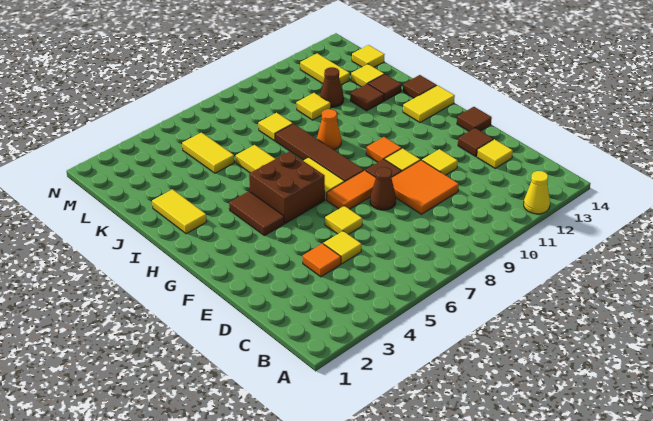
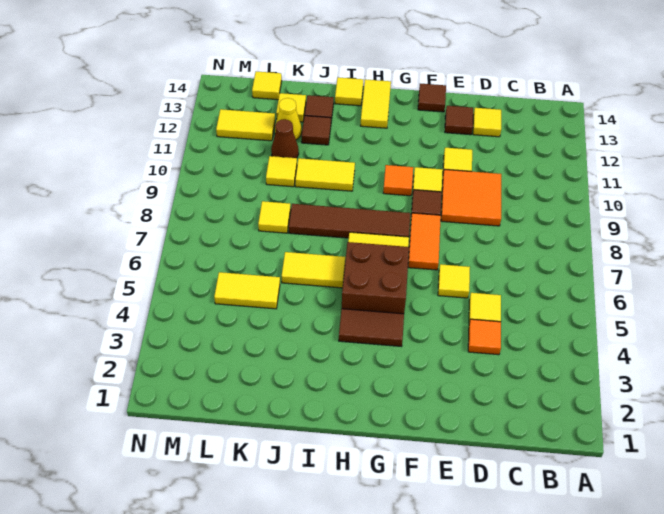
yellow 1x1 cone [524,171,550,214] -> yellow 1x1 cone moved to [275,98,302,140]
brown 1x1 cone [370,167,396,210] -> none
yellow 1x2 tile [152,189,207,234] -> yellow 1x2 tile moved to [295,158,355,191]
orange 1x1 cone [317,109,341,150] -> none
brown 1x1 tile [403,75,437,98] -> yellow 1x1 tile [335,77,363,106]

